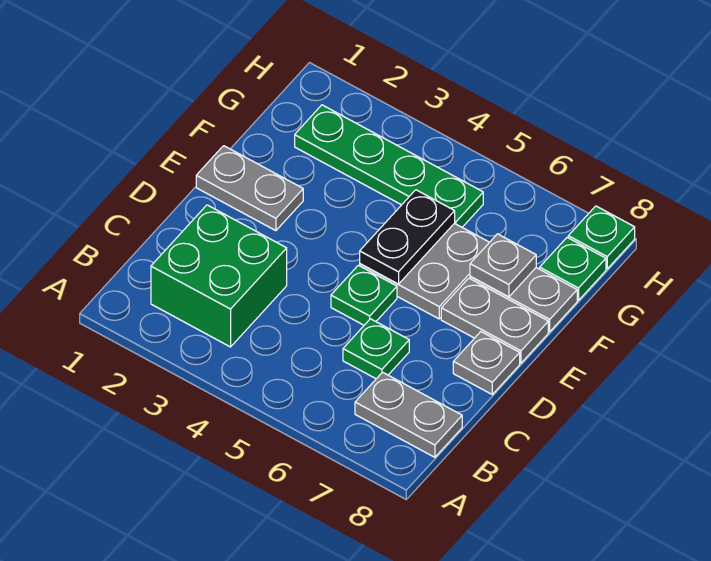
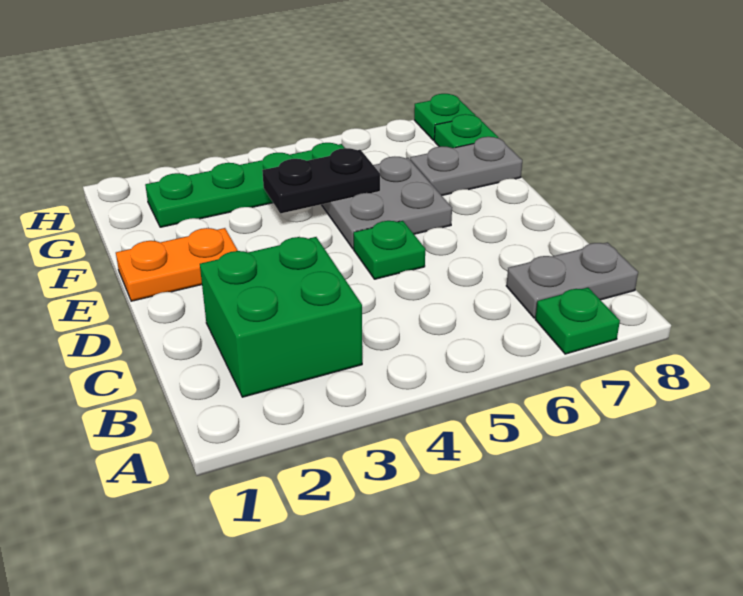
green 1x1 plate [343,319,409,379] -> green 1x1 plate moved to [535,288,620,354]
grey 1x1 plate [453,332,520,394] -> none
grey 1x2 plate [196,146,303,231] -> orange 1x2 plate [116,228,238,301]
black 1x2 plate [360,190,455,284] -> black 1x2 plate turned to [262,148,380,213]
grey 1x2 plate [441,278,548,363] -> none
grey 1x1 plate [470,234,536,297] -> none

